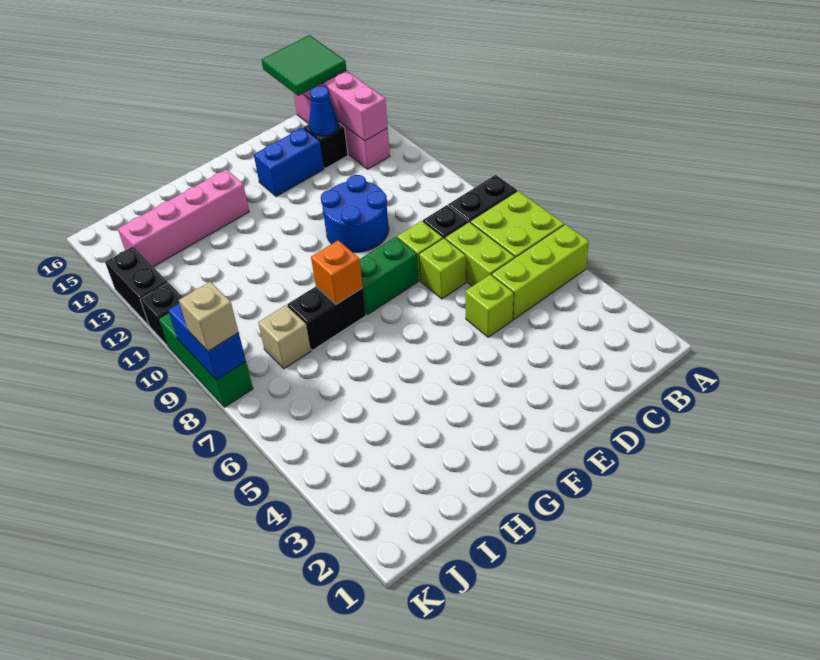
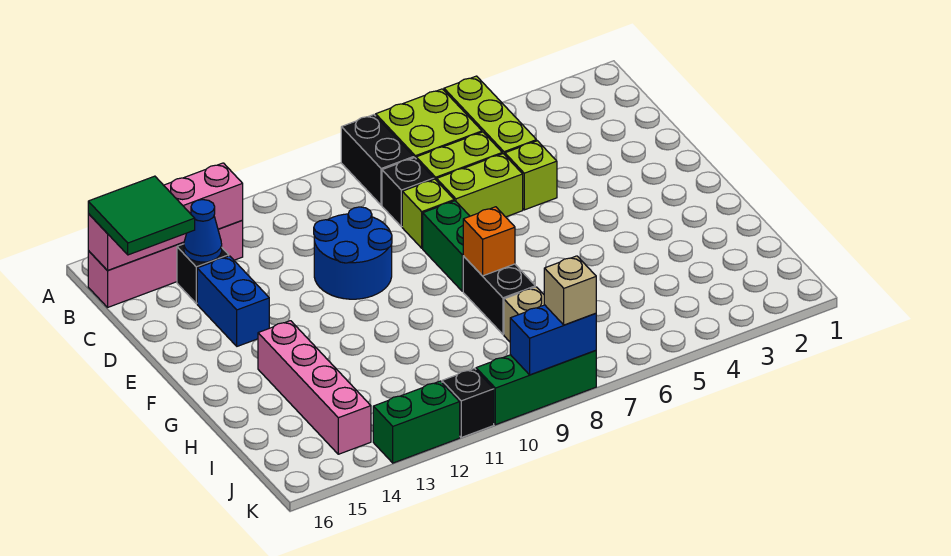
lime 1x1 brick [419,238,466,299] -> lime 1x2 brick [437,154,523,217]
black 1x2 brick [105,247,168,325] -> green 1x2 brick [373,381,460,463]

